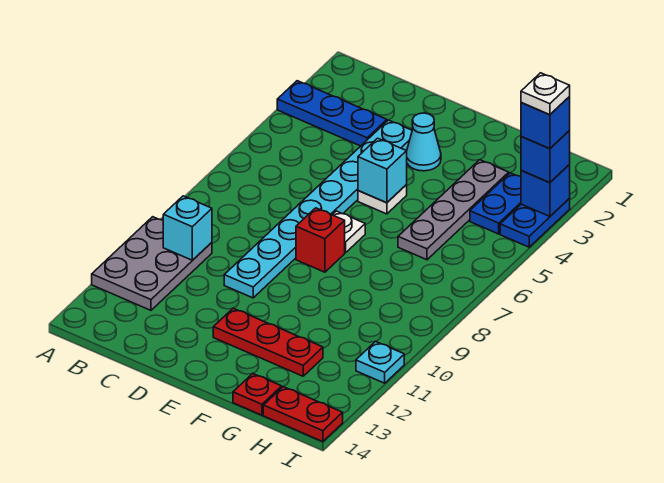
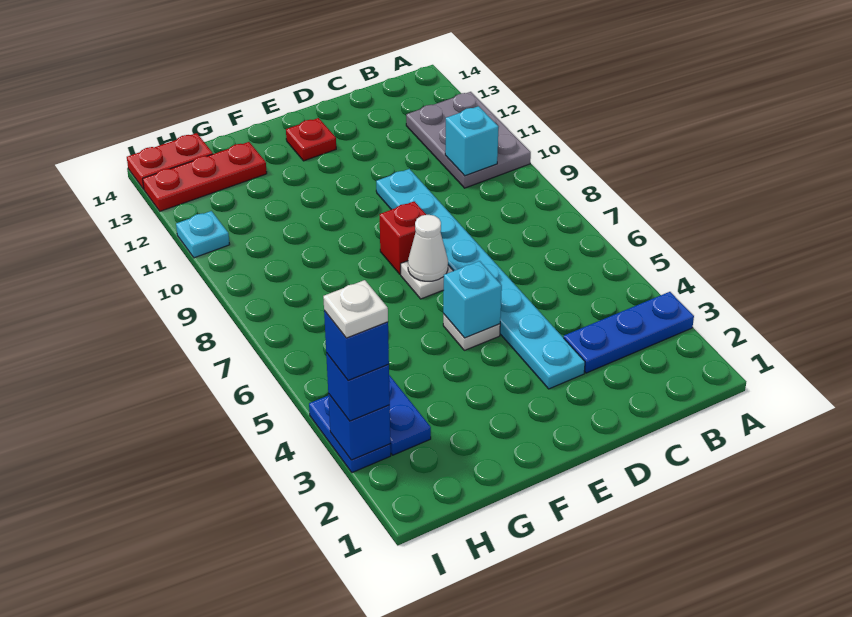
cyan 1x1 cone [407,113,441,171] -> none
none -> white 1x1 cone [408,215,448,281]
red 1x3 plate [213,308,323,376] -> red 1x3 plate moved to [143,142,267,211]
grey 1x4 plate [398,160,509,260] -> none
red 1x1 plate [233,374,282,415] -> red 1x1 plate moved to [286,118,336,161]

